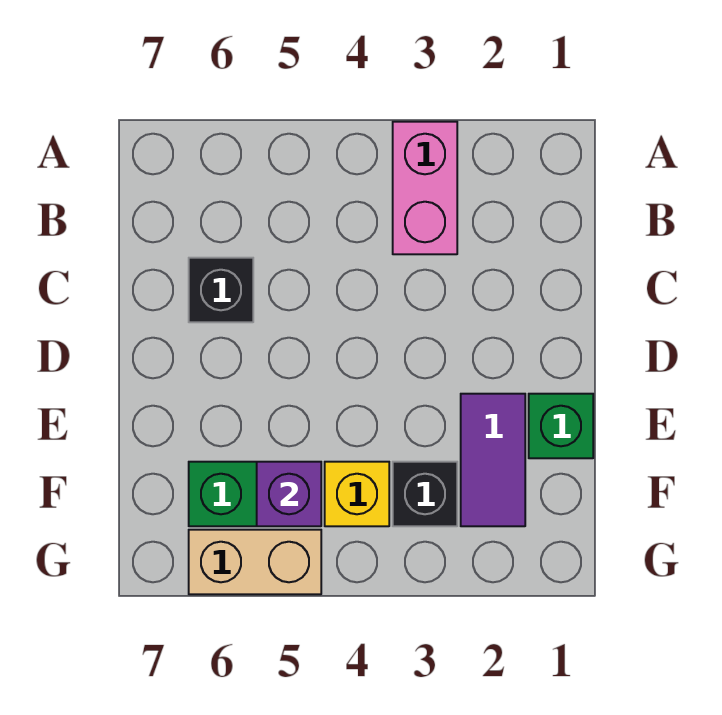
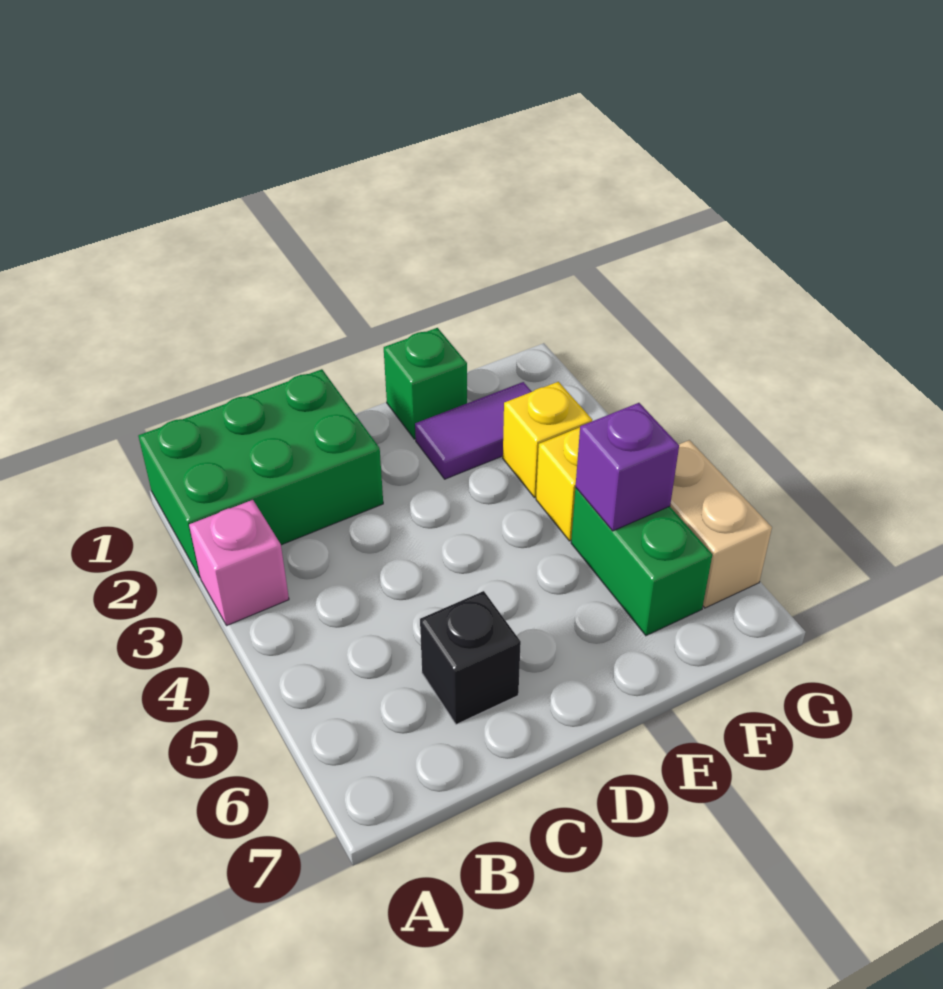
none -> green 2x3 brick [138,369,383,577]
pink 1x2 brick [393,122,457,254] -> pink 1x1 brick [189,500,289,625]
black 1x1 brick [393,462,457,526] -> yellow 1x1 brick [503,382,592,498]

